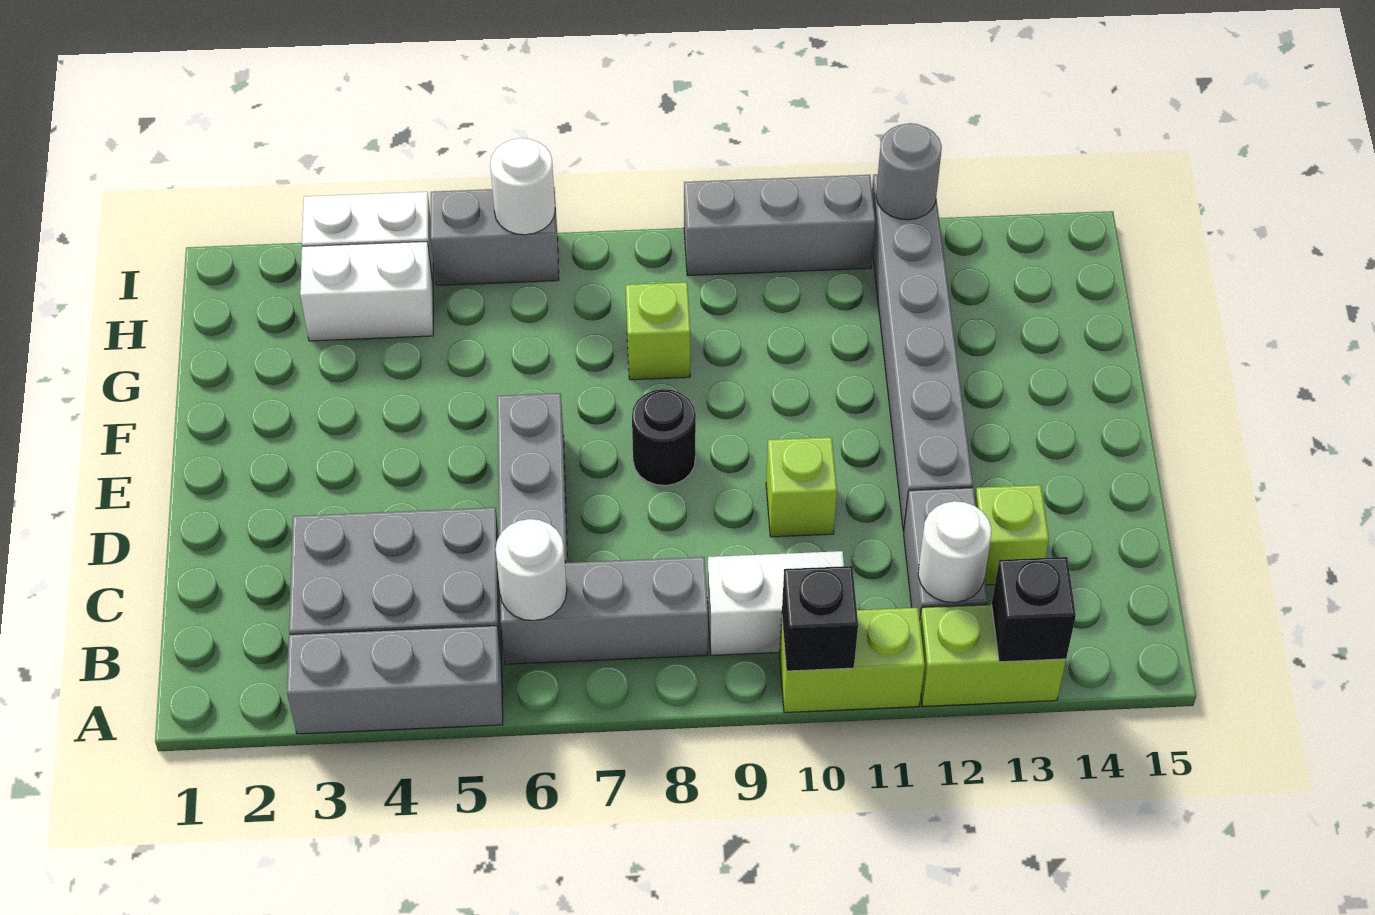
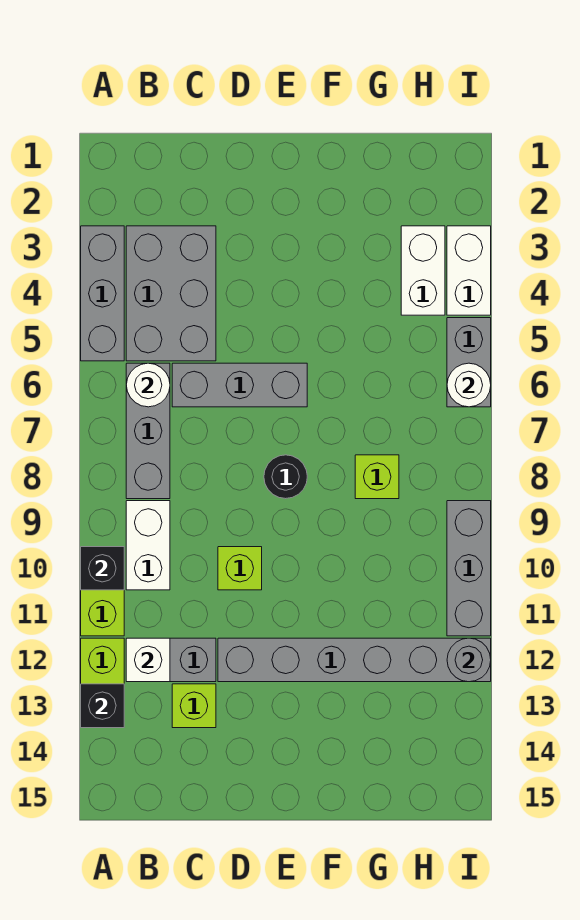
white 1x1 round brick [918,501,992,603] -> white 1x1 brick [126,638,170,682]

